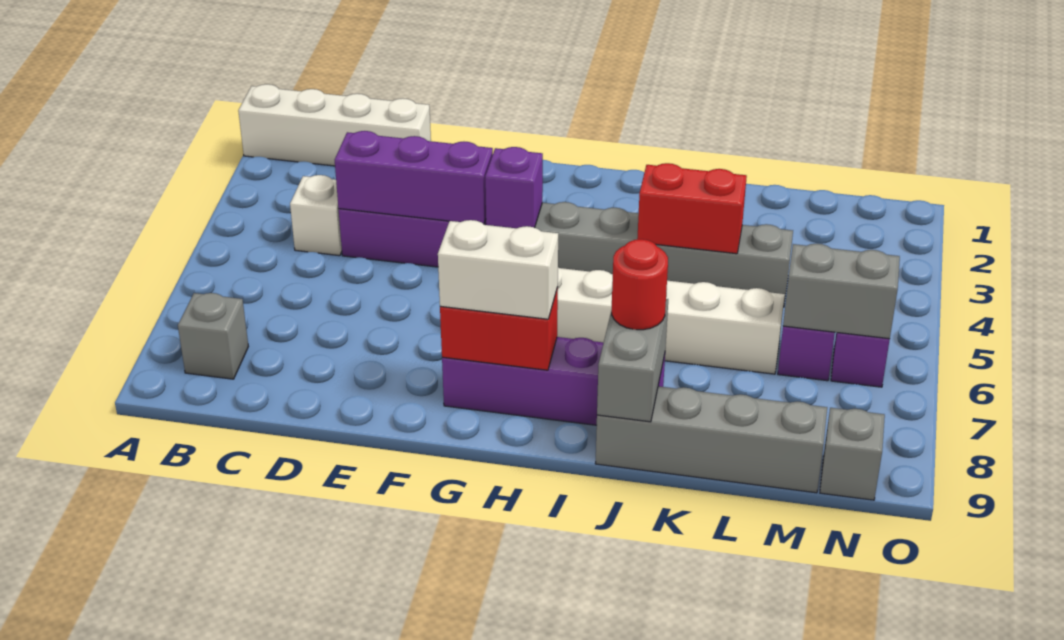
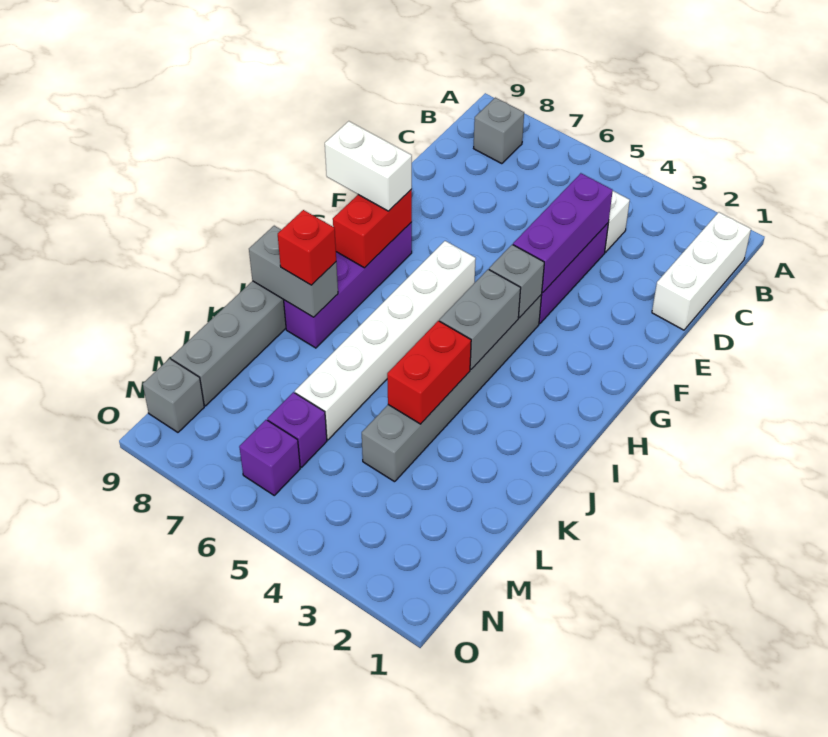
white 1x4 brick [238,84,431,166] -> white 1x3 brick [652,212,751,330]
purple 1x1 brick [485,147,543,228] -> grey 1x1 brick [489,245,544,318]
white 1x2 brick [438,220,558,319] -> white 1x2 brick turned to [325,121,412,211]
red 1x1 round brick [612,239,668,330] -> red 1x1 brick [278,210,336,285]
grey 1x2 brick [783,244,900,339] -> grey 1x2 brick moved to [439,269,521,369]

